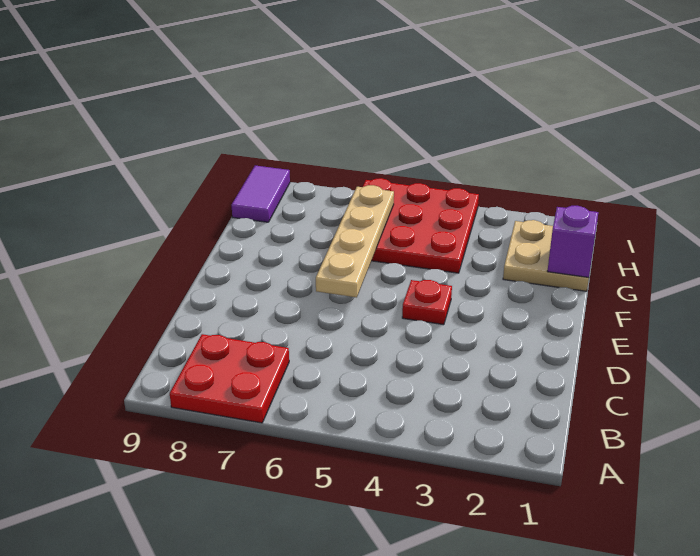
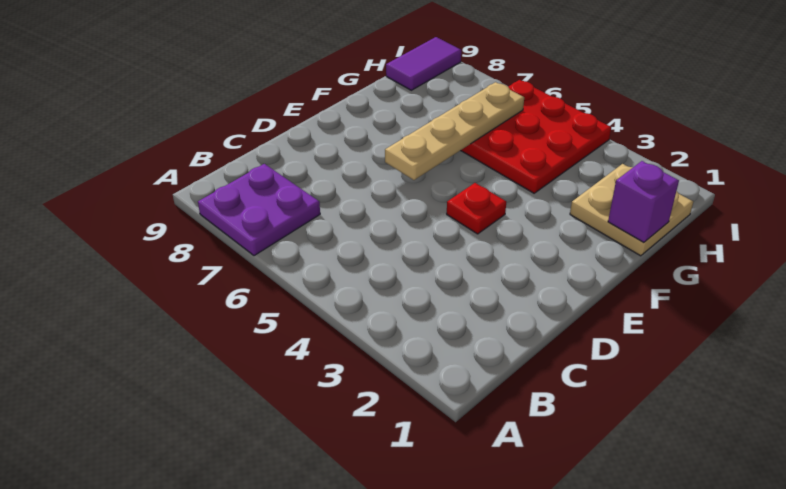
red 2x2 plate [170,334,289,423] -> purple 2x2 plate [198,164,320,256]

